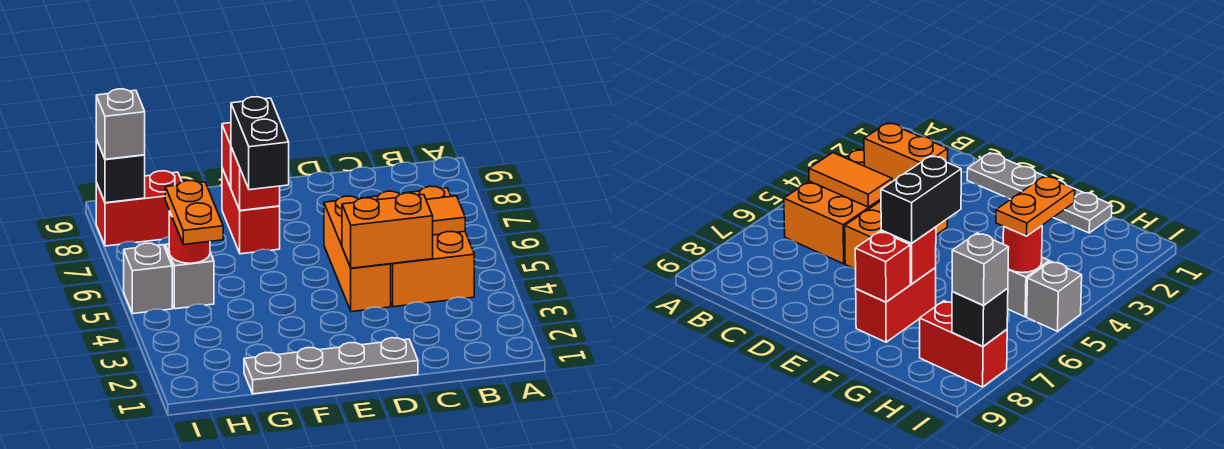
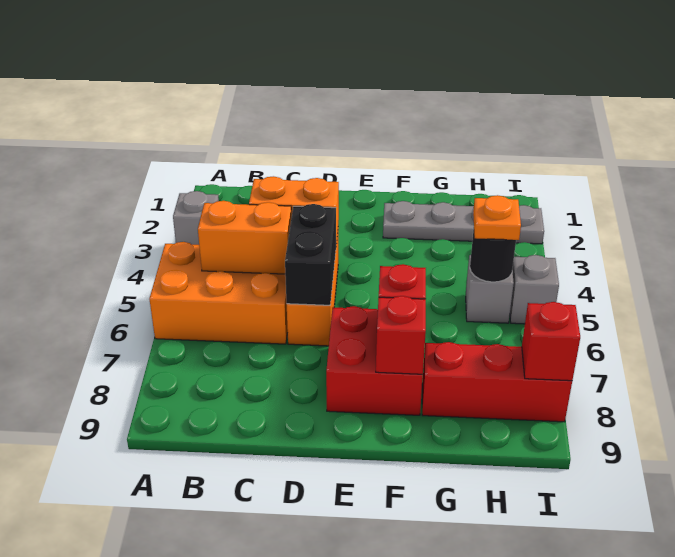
orange 2x3 brick [366,186,474,307] -> orange 2x3 brick turned to [149,242,288,344]
orange 1x2 tile [426,196,465,235] -> orange 1x2 brick [198,201,291,274]
grey 1x4 plate [244,338,418,394] -> grey 1x4 plate moved to [383,201,544,244]
black 1x2 brick [231,97,289,190] -> black 1x2 brick moved to [285,204,336,305]
red 1x2 brick [222,168,280,254] -> red 2x2 brick [326,306,423,415]
orange 1x2 plate [165,181,223,245] -> orange 1x1 plate [473,195,521,240]
red 1x1 round brick [169,211,210,263] -> black 1x1 round brick [470,230,516,282]
red 1x2 brick [96,171,182,246] -> red 1x3 brick [422,342,572,422]
black 1x1 brick [96,139,145,203] -> red 1x1 brick [522,302,580,381]
grey 1x1 brick [96,89,145,159] -> grey 1x1 brick moved to [173,191,219,245]

